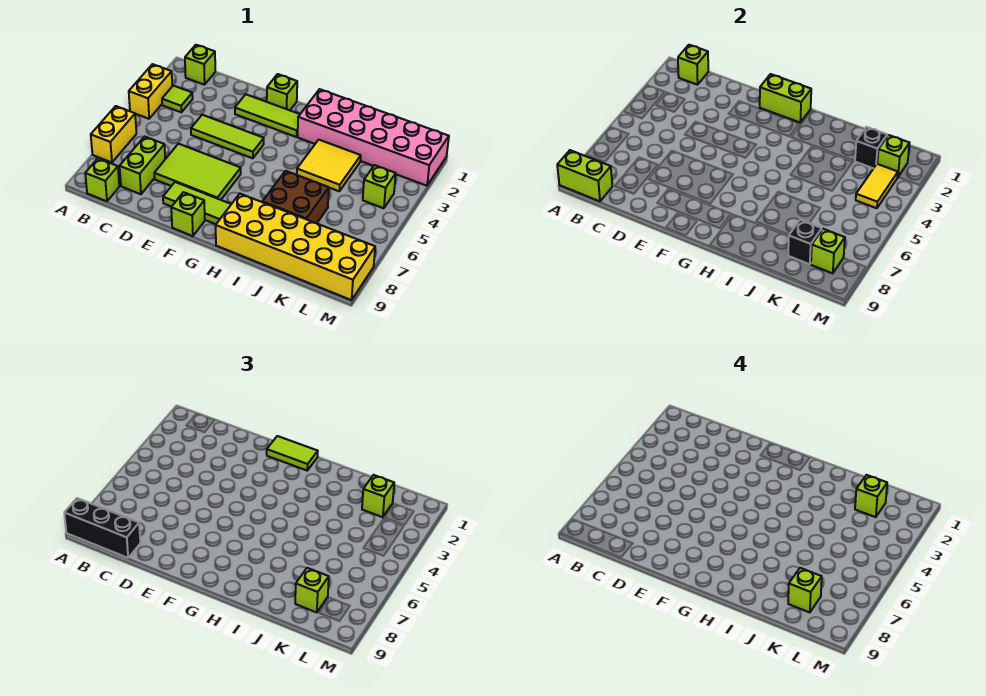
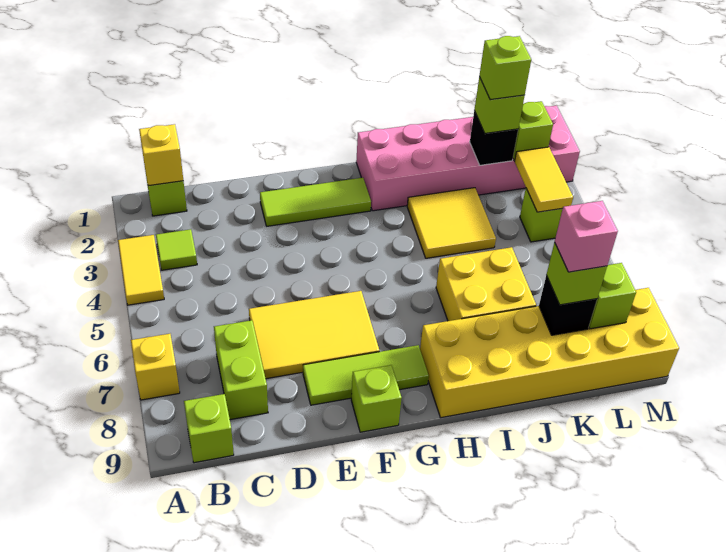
yellow 1x2 brick [129,64,172,119] -> yellow 1x2 tile [118,235,164,305]
yellow 1x2 brick [91,106,136,162] -> yellow 1x1 brick [131,334,180,400]
lime 1x2 brick [557,150,612,201] -> none
black 1x3 brick [64,498,140,558] -> none
lime 1x1 brick [678,45,708,85] -> yellow 1x1 brick [139,124,183,186]
lime 1x3 tile [191,115,264,158] -> none
lime 2x3 tile [154,144,241,200] -> yellow 2x3 tile [249,291,379,379]
lime 1x1 brick [267,74,297,110] -> none
lime 1x2 brick [760,74,811,122] -> none
lime 1x2 tile [267,436,318,470] -> none
brown 2x2 brick [262,171,329,223] -> yellow 2x2 brick [436,247,536,321]
lime 1x1 brick [788,568,822,612] -> pink 1x1 brick [555,201,618,272]

